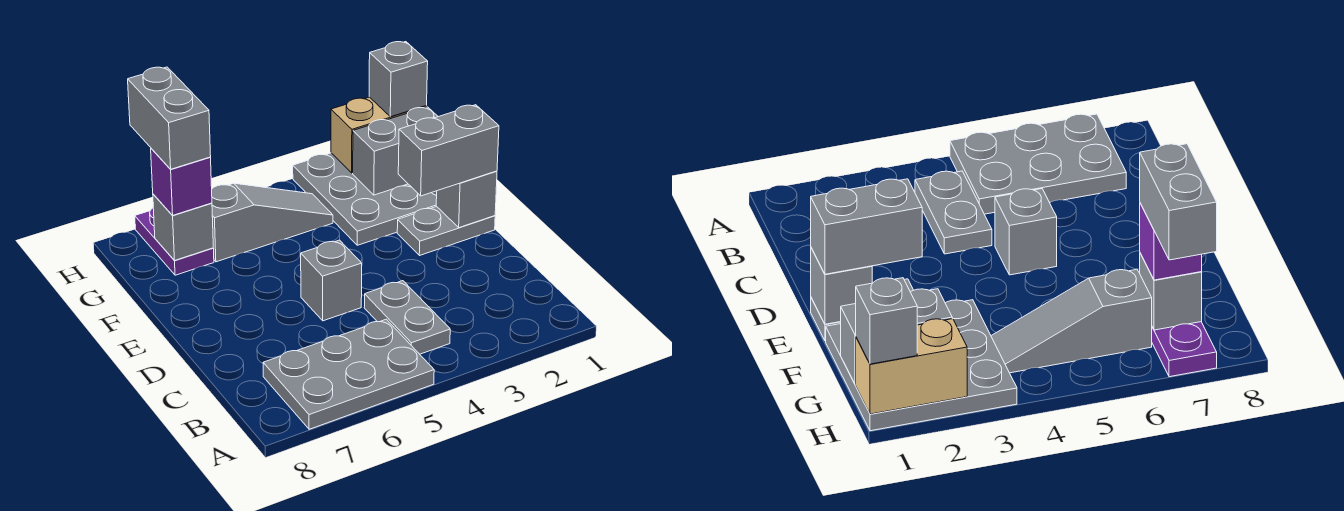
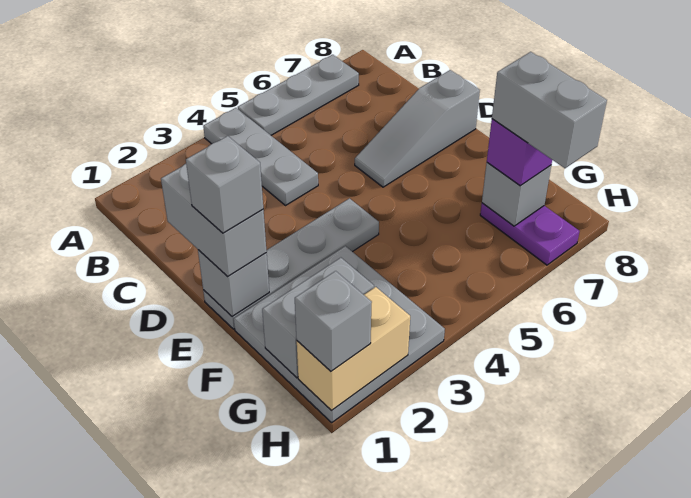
grey 2x3 plate [263,319,434,429] -> grey 1x3 plate [238,55,359,135]
grey 1x2 plate [364,281,450,354] -> grey 1x3 plate [203,108,318,206]
grey 1x1 brick [301,240,362,321] -> grey 1x1 brick moved to [186,136,263,233]
grey 1x2 plate [397,206,495,256] -> grey 1x4 plate [203,198,379,329]
grey 1x2 brick [398,105,499,196] -> grey 1x2 brick turned to [161,164,267,277]
grey 1x3 slope [212,183,333,262] -> grey 1x3 slope moved to [355,70,480,187]

